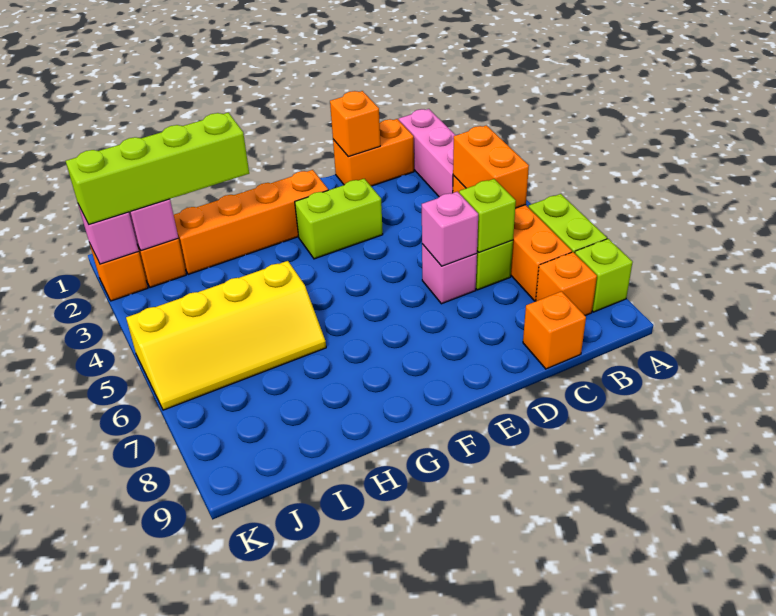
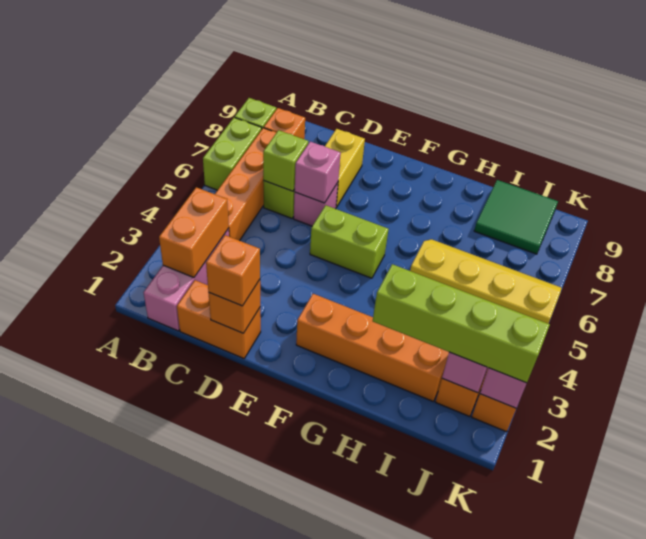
orange 1x2 brick [453,125,529,208] -> orange 1x2 brick moved to [159,187,229,278]
orange 1x1 brick [523,291,586,369] -> orange 1x1 brick moved to [206,235,260,306]
none -> yellow 1x2 brick [325,129,365,208]
lime 1x2 brick [295,179,383,259] -> lime 1x2 brick moved to [310,205,389,278]
none -> green 2x2 tile [474,180,558,254]

